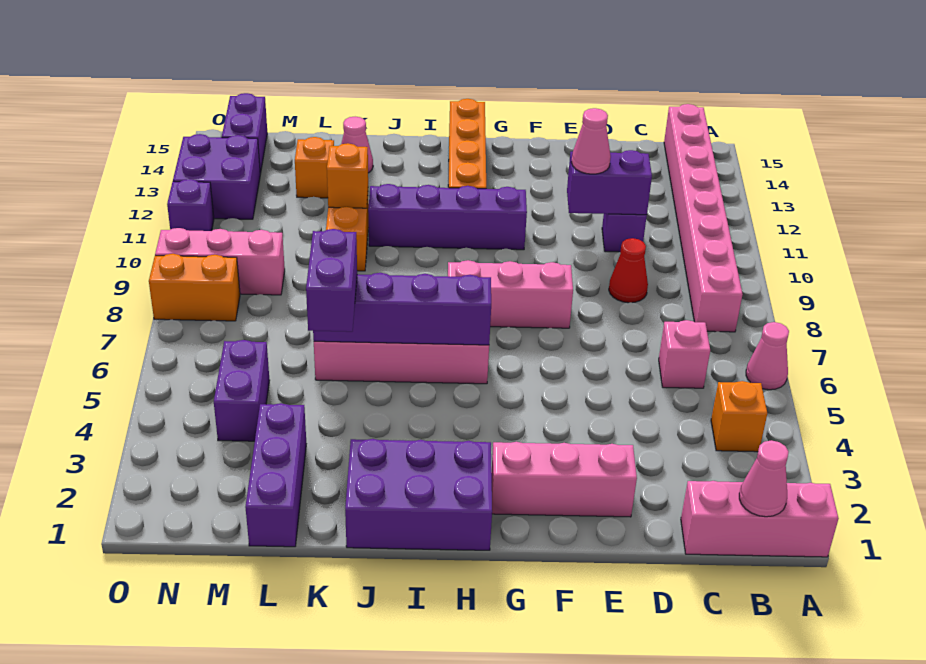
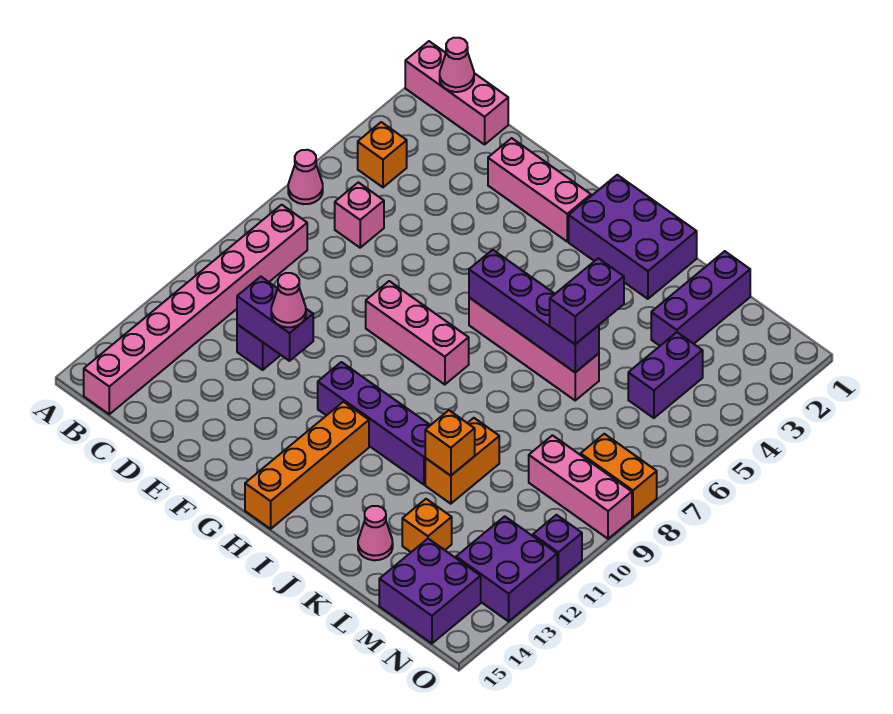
red 1x1 cone [609,238,648,303] -> none
purple 1x2 brick [222,93,267,173] -> purple 2x2 brick [379,539,481,643]

